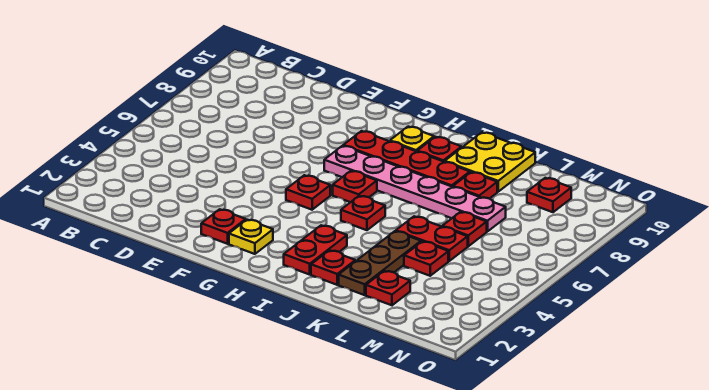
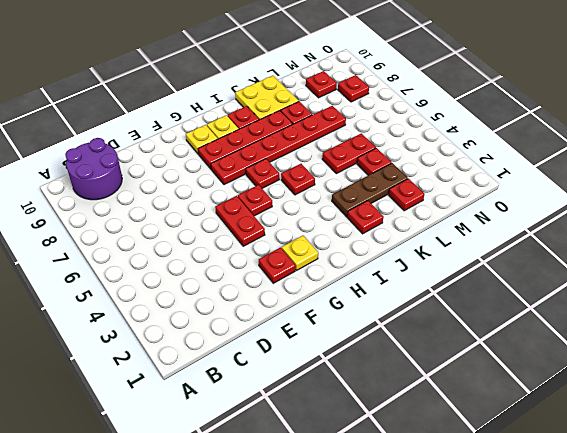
none -> purple 2x2 round brick [65,138,122,200]
pink 1x6 plate [324,146,506,232] -> red 1x6 plate [211,106,346,185]
none -> yellow 1x1 plate [186,125,218,154]
red 1x2 plate [284,225,347,275] -> red 1x2 plate moved to [215,196,265,246]
brown 1x3 plate [339,231,421,295] -> brown 1x3 plate turned to [332,163,408,217]
red 1x1 plate [442,212,487,246] -> red 1x1 plate moved to [338,75,369,102]

